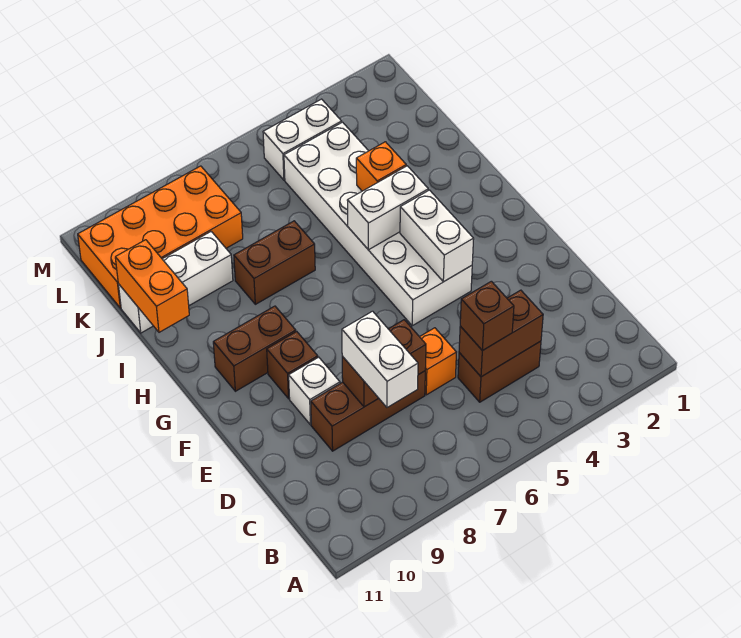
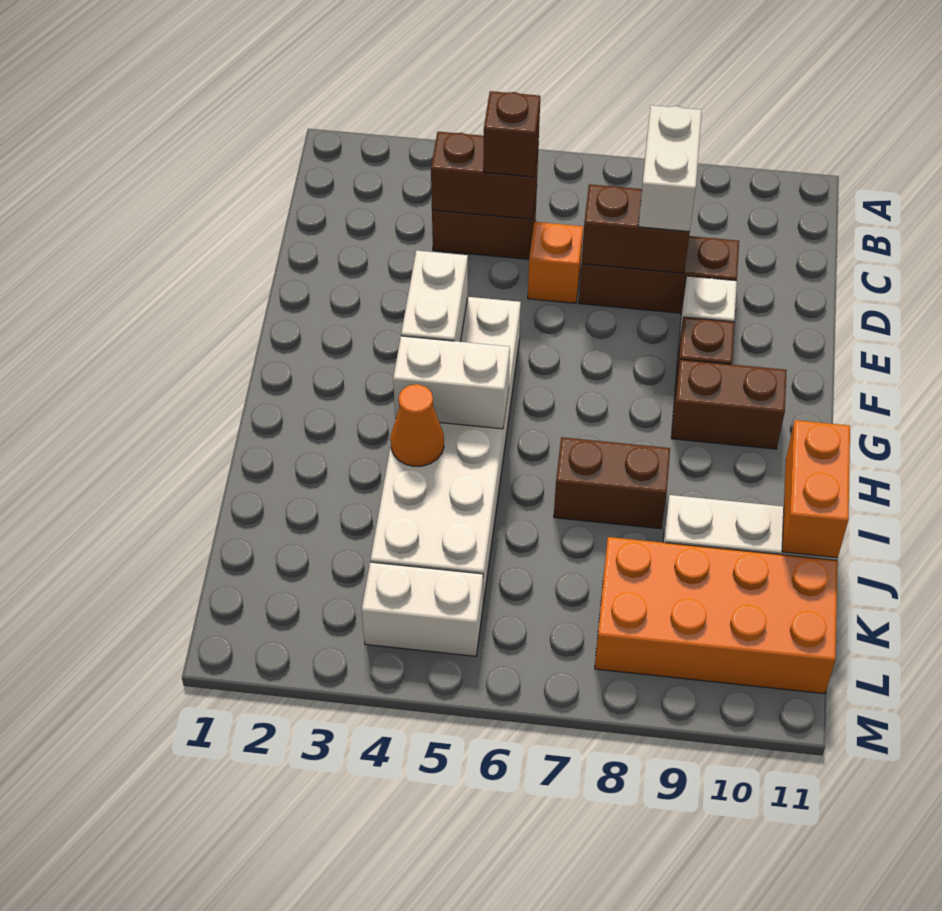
orange 1x1 brick [356,142,406,191] -> orange 1x1 cone [391,384,444,466]

